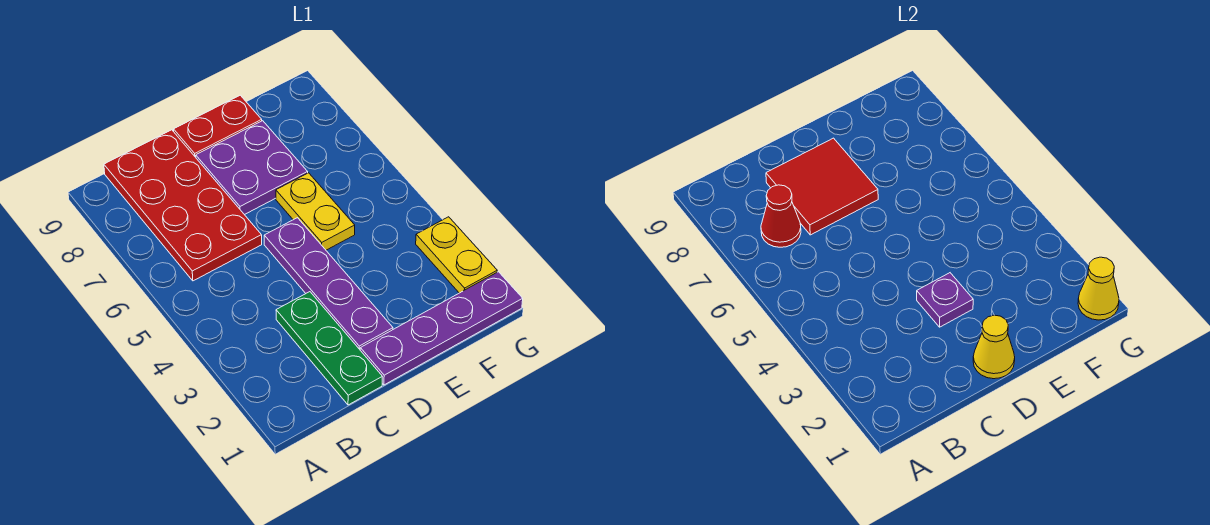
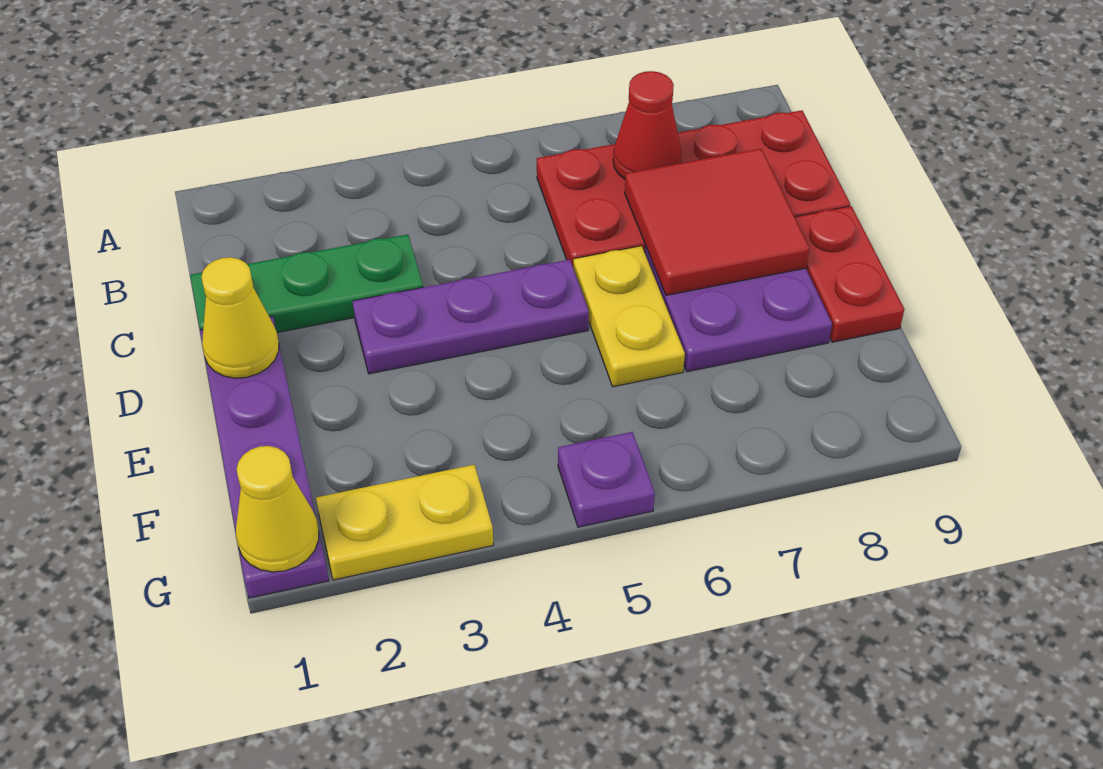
purple 1x4 plate [264,218,393,349] -> purple 1x3 plate [352,260,589,374]
purple 1x1 plate [917,273,973,327] -> purple 1x1 plate moved to [558,432,655,527]
yellow 1x2 plate [276,173,355,250] -> yellow 1x2 plate turned to [573,246,685,387]

